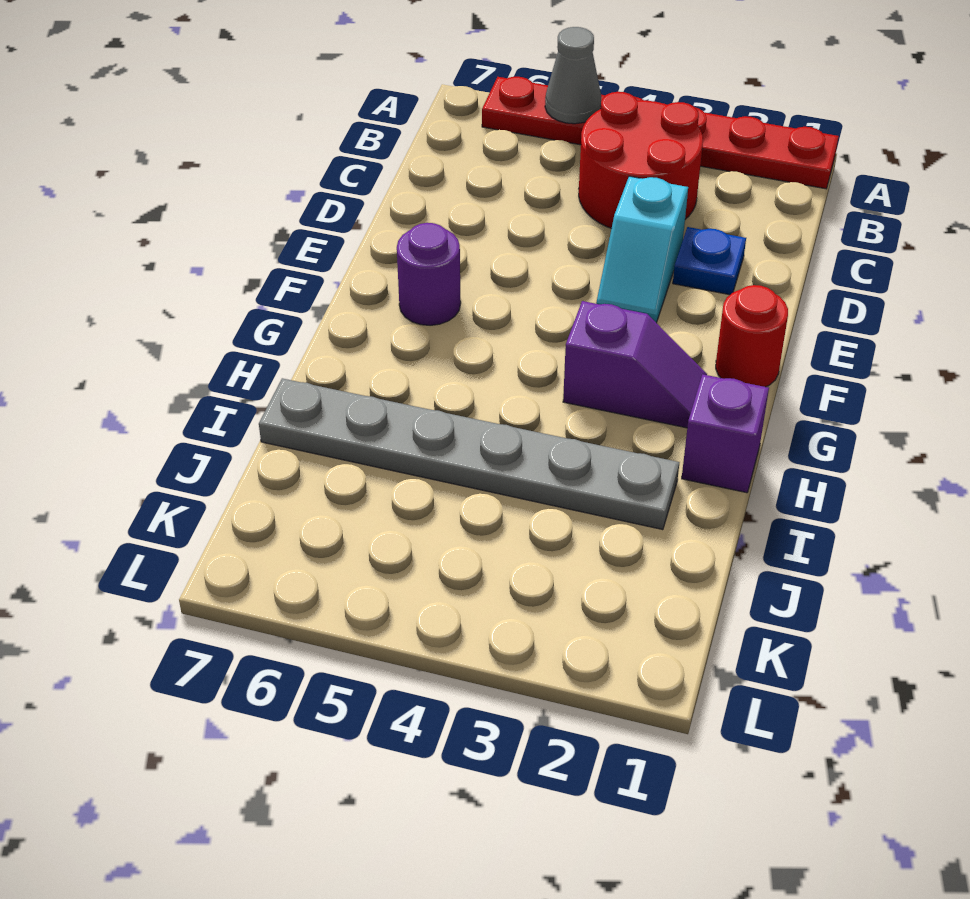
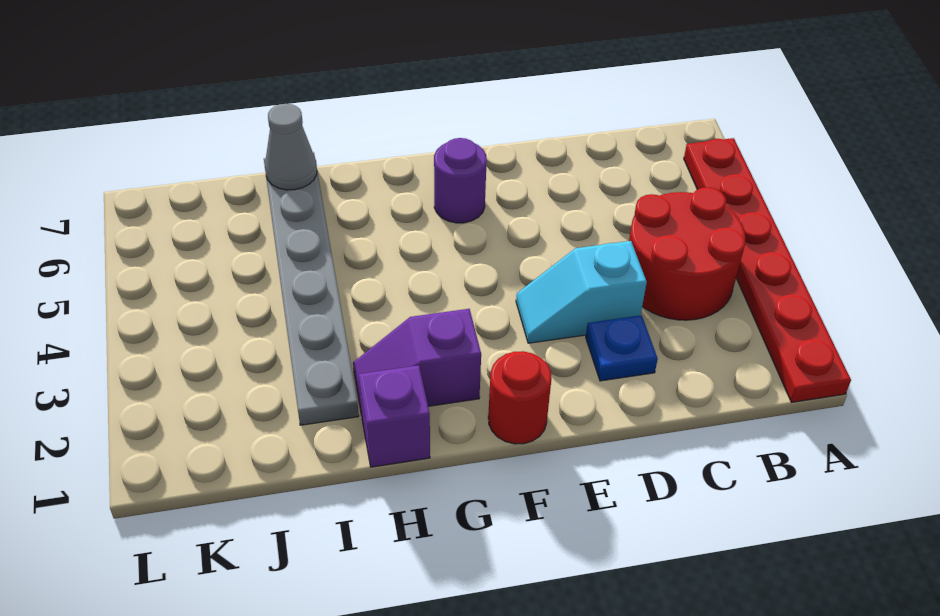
grey 1x1 cone [545,27,601,124] -> grey 1x1 cone moved to [265,104,317,190]
purple 1x2 slope [563,301,707,428] -> purple 1x2 slope turned to [353,309,481,414]

